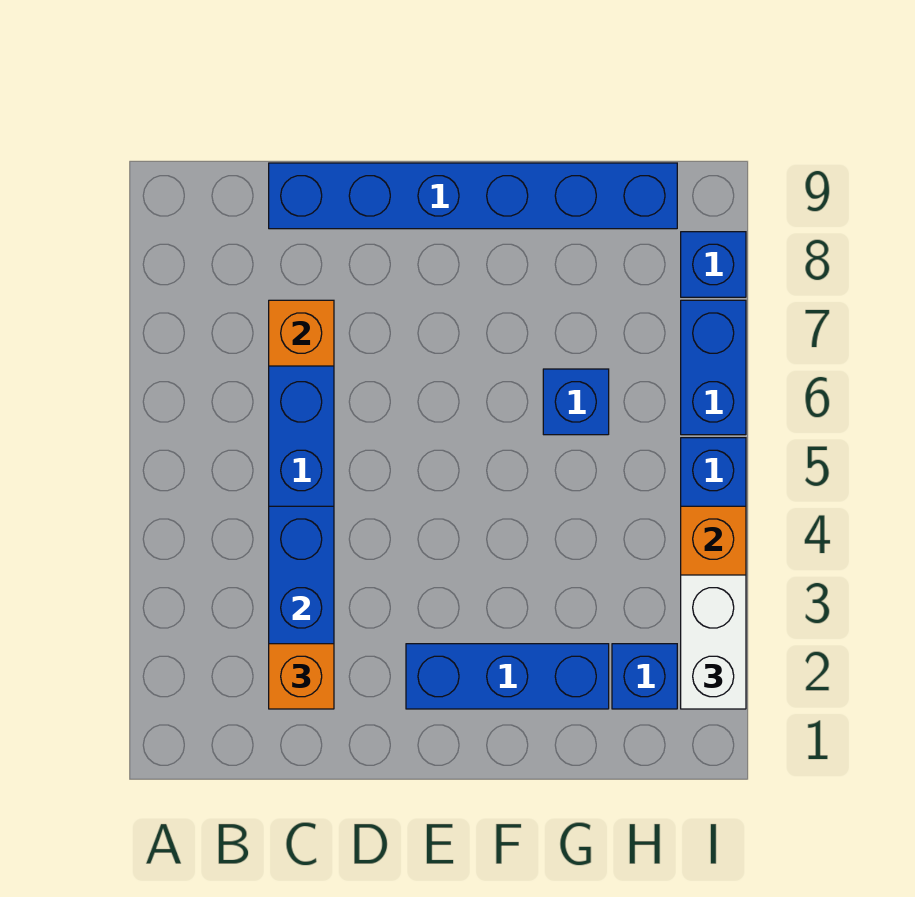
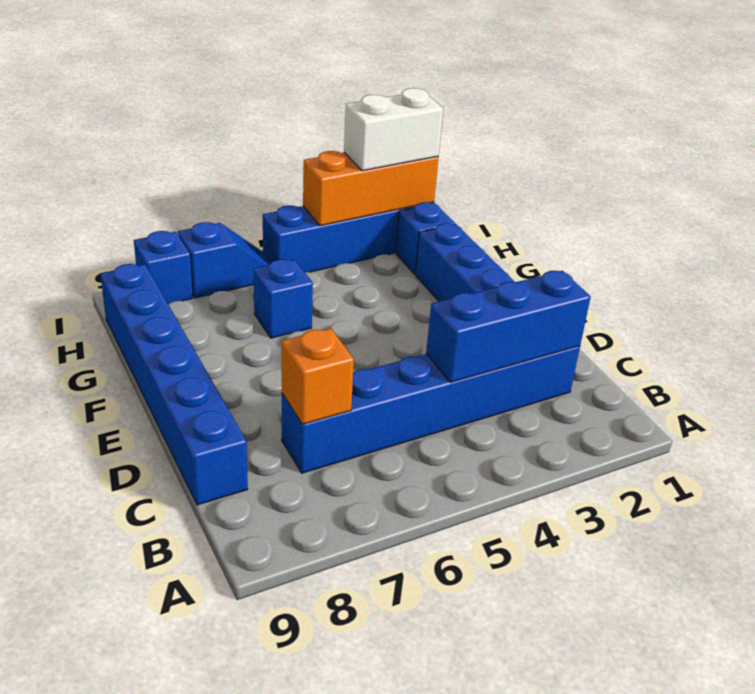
orange 1x1 brick [269,644,334,709] -> none
blue 1x2 brick [681,300,746,435] -> blue 1x2 slope [178,222,270,298]

